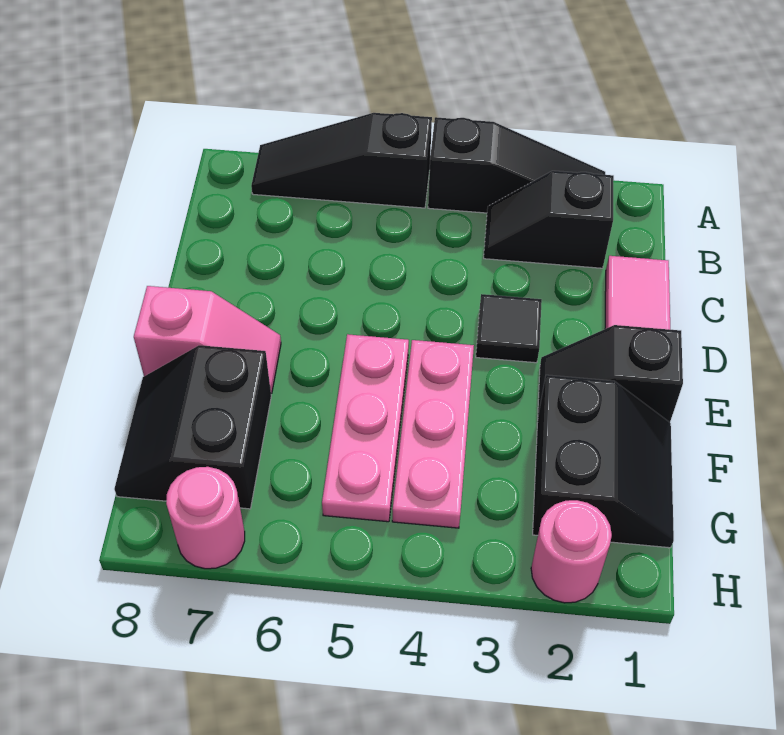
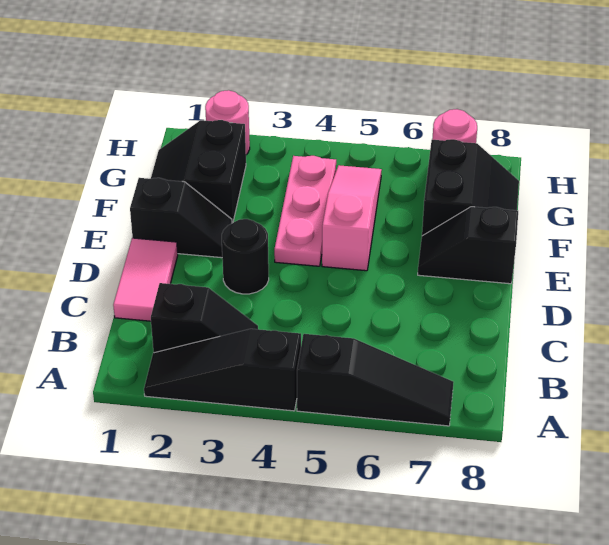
black 1x1 tile [476,294,542,363] -> black 1x1 round brick [222,219,269,294]
pink 1x3 plate [322,334,409,522] -> pink 1x3 slope [322,165,382,271]
pink 1x2 slope [134,286,281,394] -> black 1x2 slope [418,207,518,284]

